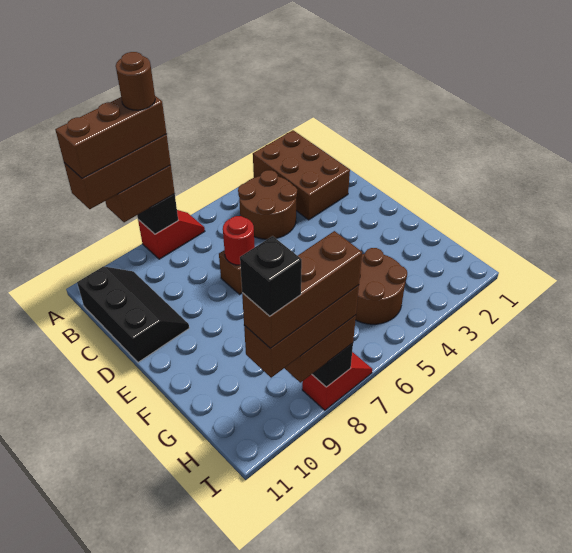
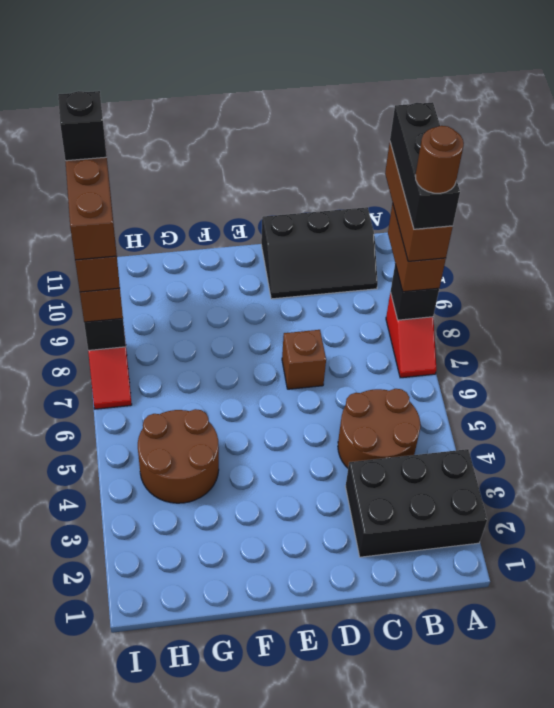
brown 2x3 brick [253,130,350,220] -> black 2x3 brick [345,449,487,557]
brown 1x3 brick [55,96,167,179] -> black 1x3 brick [390,102,460,229]
red 1x1 round brick [223,216,255,265] -> none

